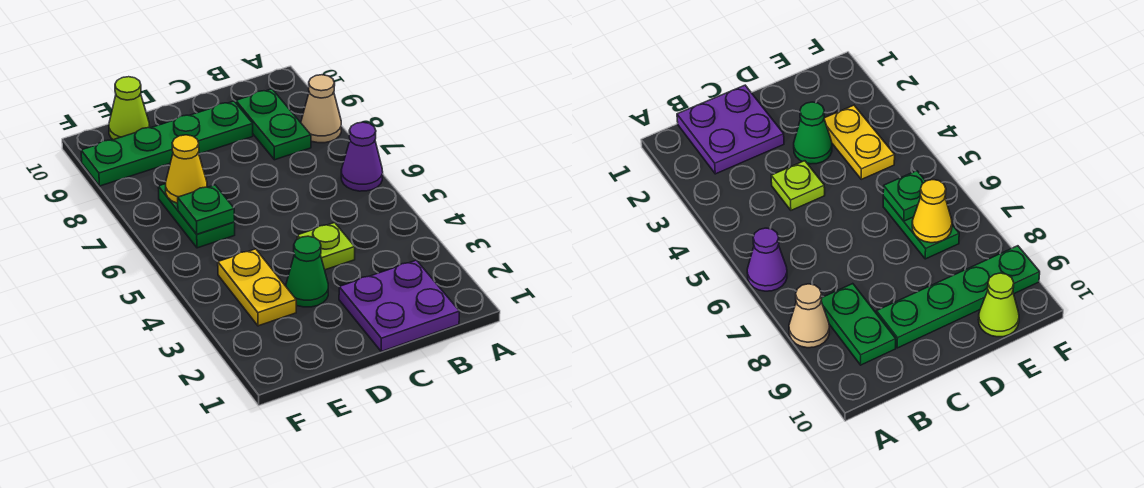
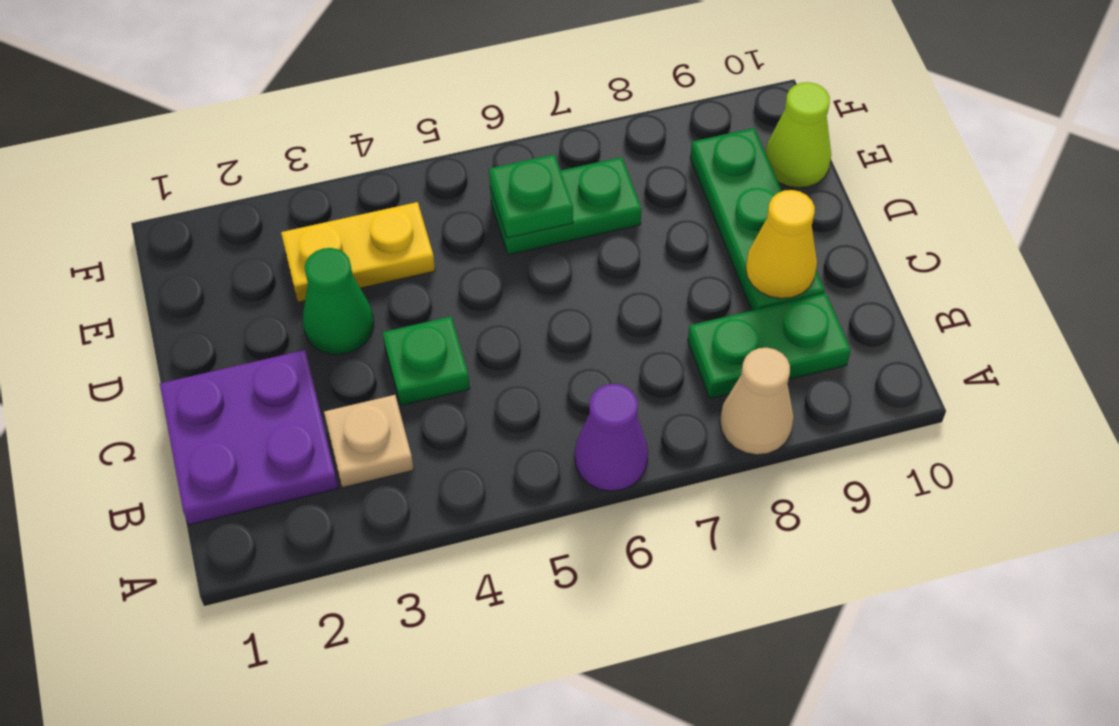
none -> tan 1x1 plate [324,395,414,488]
lime 1x1 plate [297,223,355,270] -> green 1x1 plate [382,317,470,406]
green 1x4 plate [81,101,253,186] -> green 1x3 plate [690,128,825,310]
yellow 1x1 cone [166,135,207,203] -> yellow 1x1 cone moved to [746,190,817,299]

